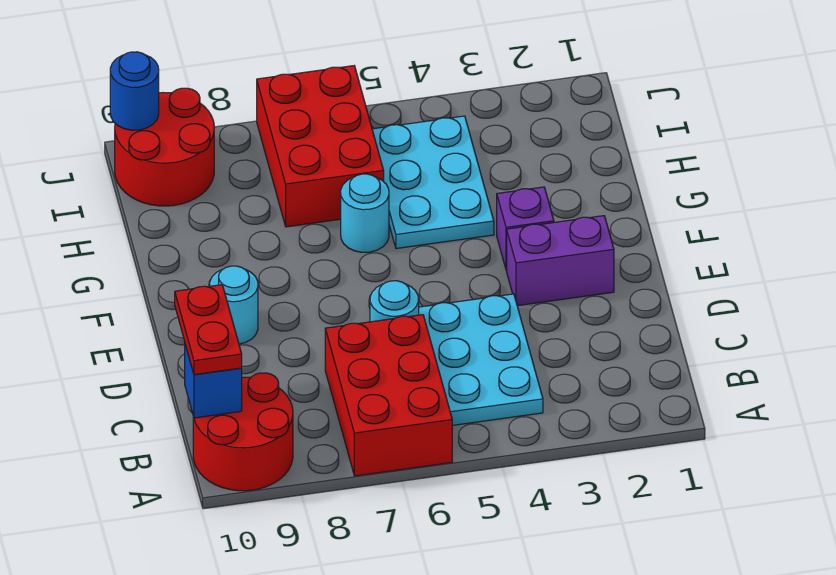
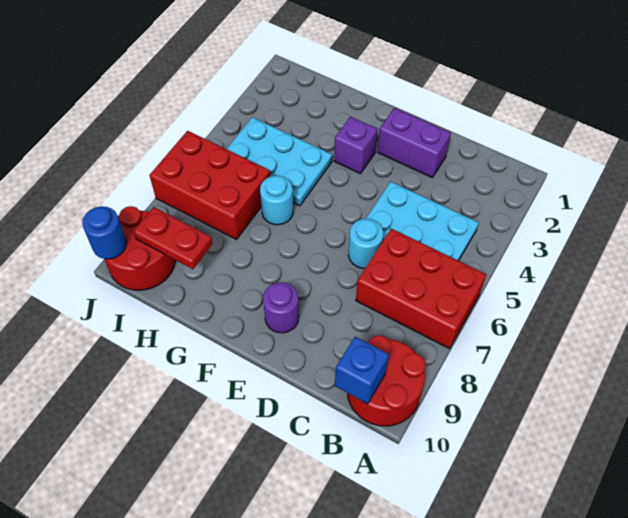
red 1x2 plate [175,285,242,375] -> red 1x2 plate moved to [134,207,213,269]
purple 1x2 brick [507,216,614,306] -> purple 1x2 brick turned to [377,108,451,178]
cyan 1x1 round brick [210,266,258,344] -> purple 1x1 round brick [263,282,299,333]

